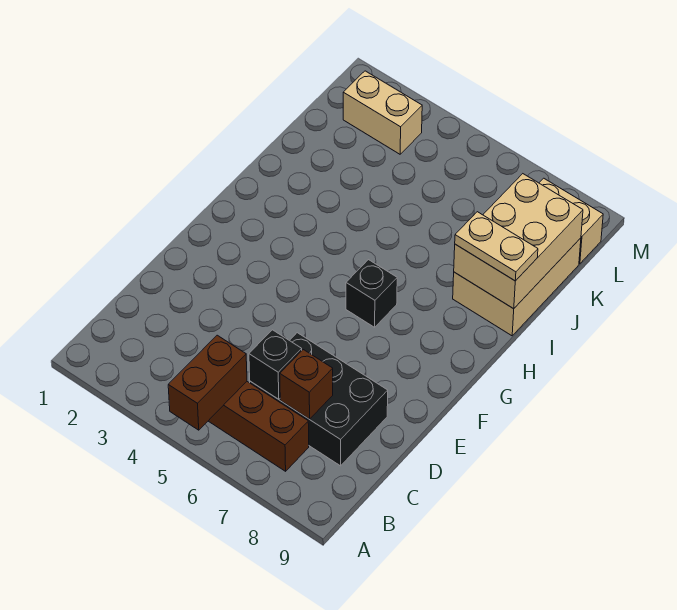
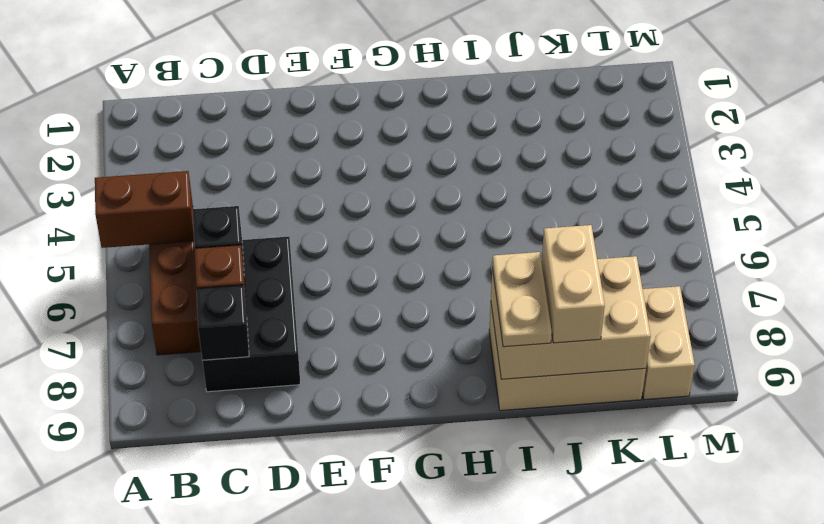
black 1x1 brick [346,260,397,327] -> black 1x1 brick moved to [196,285,249,360]
tan 1x2 brick [343,71,422,154] -> tan 1x2 brick moved to [541,225,605,343]

